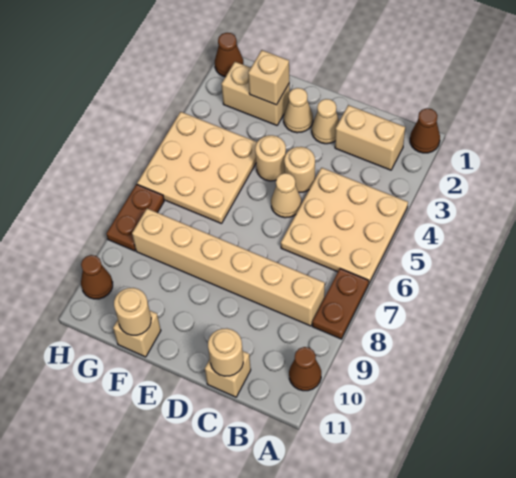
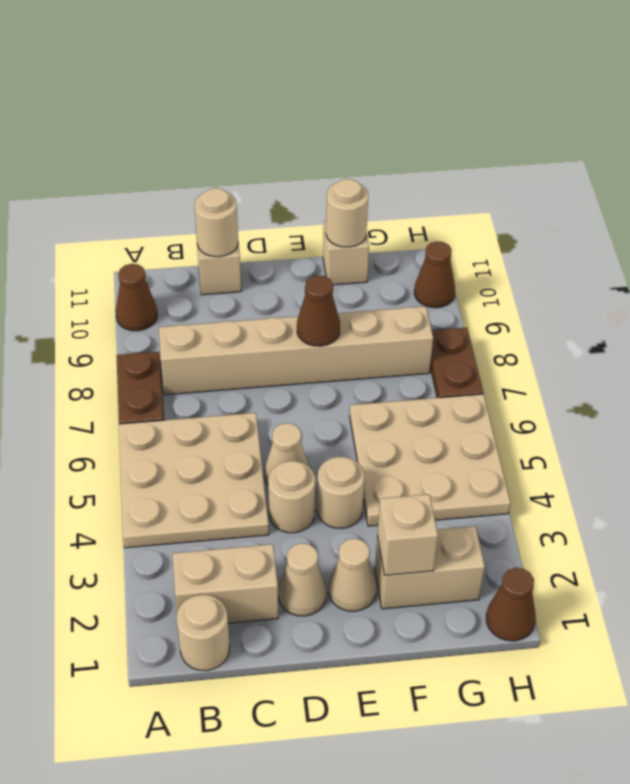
brown 1x1 cone [410,108,440,153] -> brown 1x1 cone moved to [297,275,340,346]
none -> tan 1x1 round brick [177,595,230,671]

